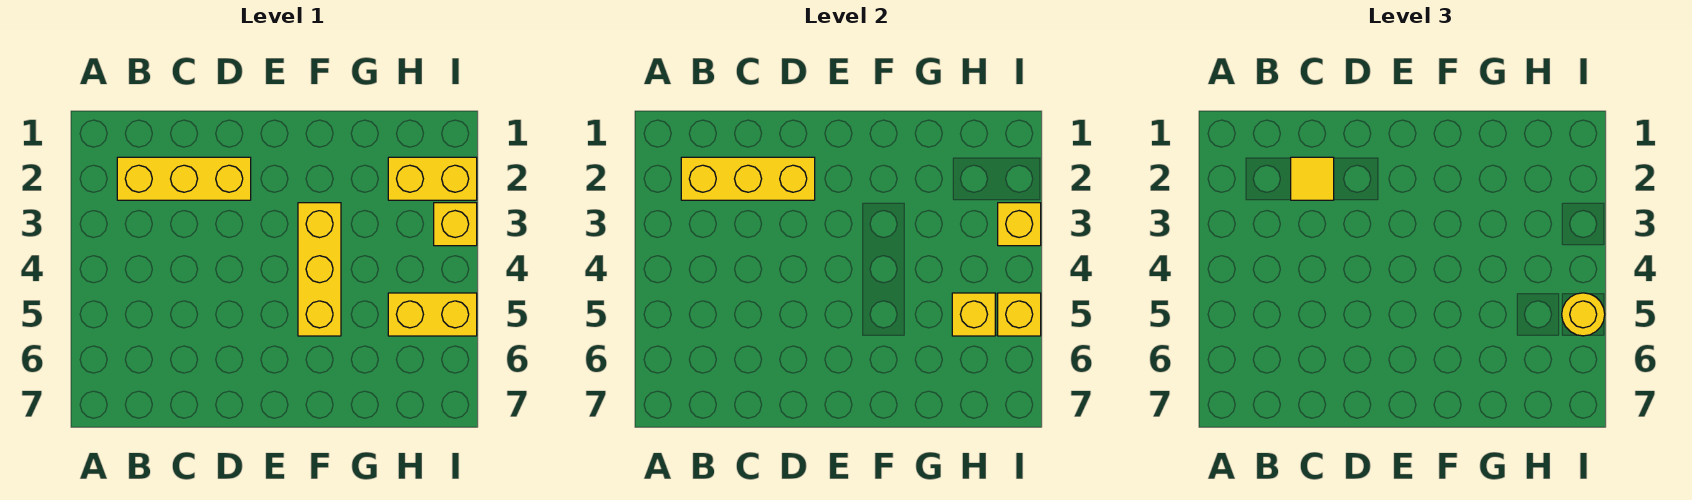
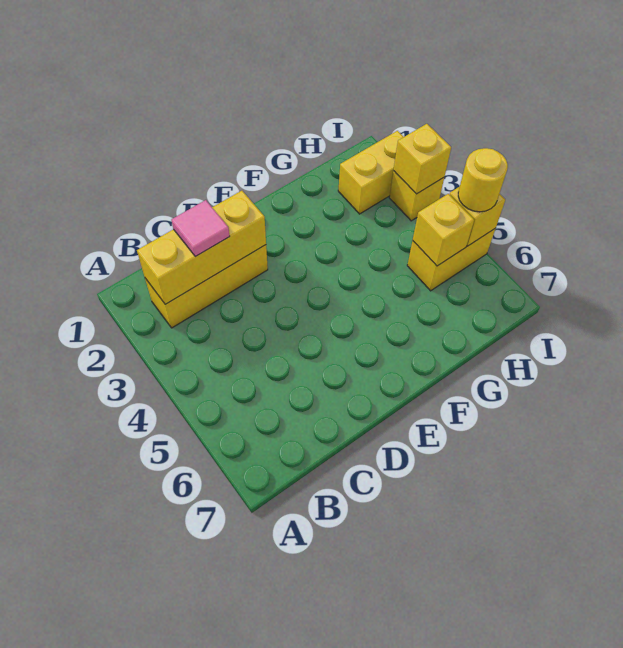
yellow 1x1 tile [1291,157,1334,200] -> pink 1x1 tile [171,200,230,257]
yellow 1x3 brick [298,203,341,336] -> none

